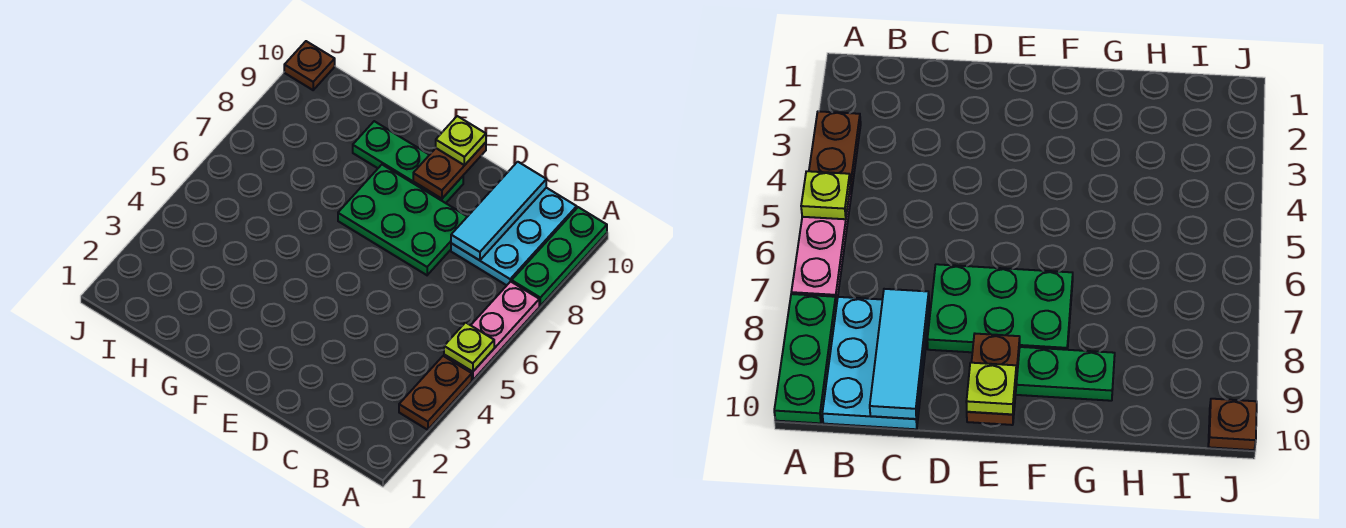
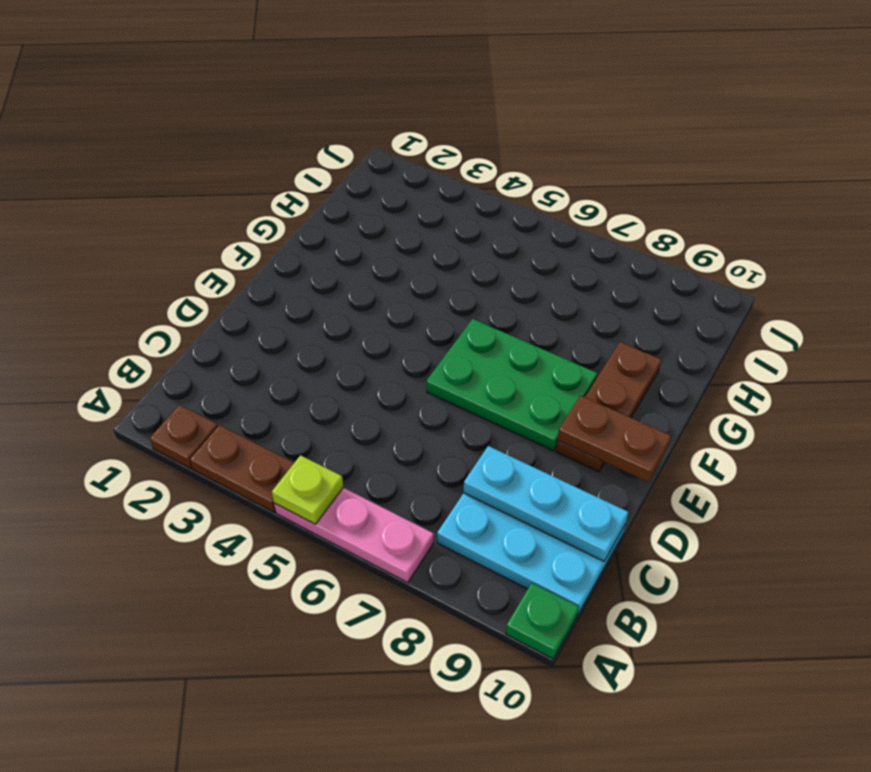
green 1x3 plate [512,207,607,306] -> green 1x1 plate [506,583,579,659]
cyan 1x3 tile [451,162,546,260] -> cyan 1x3 plate [464,446,628,561]
green 2x3 plate [338,165,467,275] -> green 2x3 plate turned to [426,319,597,451]
green 1x3 plate [353,121,463,203] -> brown 1x3 plate [556,342,661,472]
lime 1x1 plate [436,116,486,165] -> none
brown 1x1 plate [284,41,335,90] -> brown 1x1 plate moved to [150,405,218,469]

